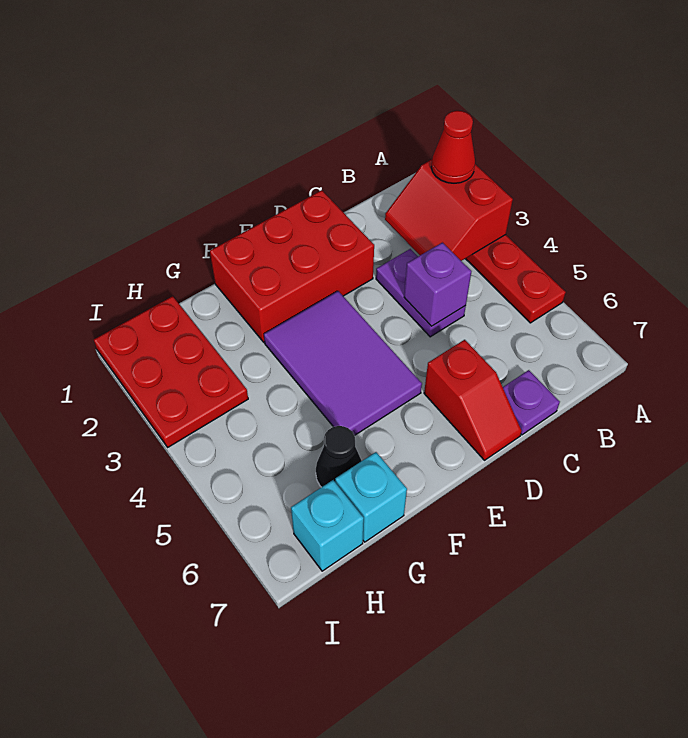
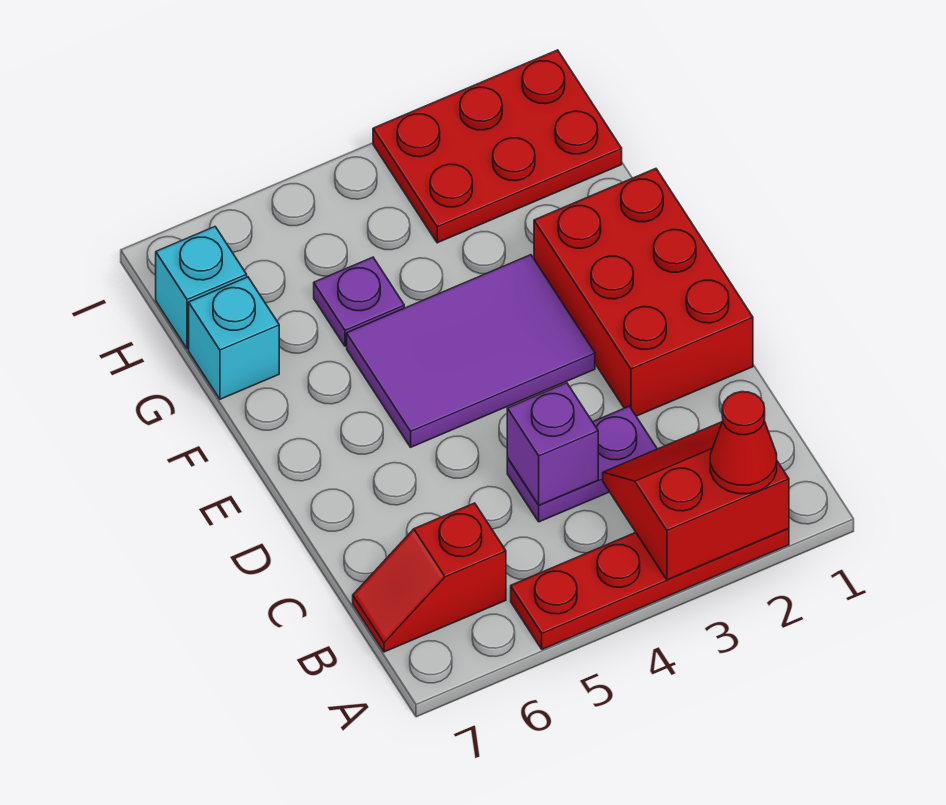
purple 1x1 plate [503,370,560,435] -> purple 1x1 plate moved to [314,257,404,346]
red 1x2 slope [424,340,522,460] -> red 1x2 slope moved to [353,503,506,652]
black 1x1 cone [316,426,362,487] -> none

